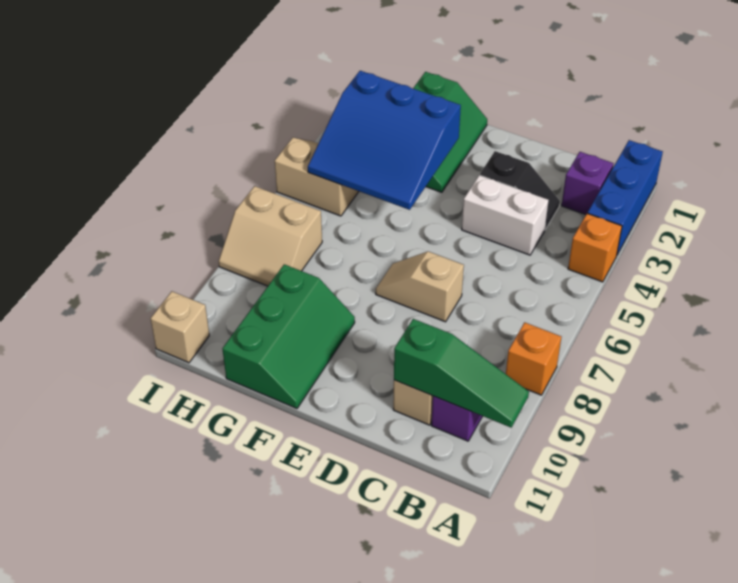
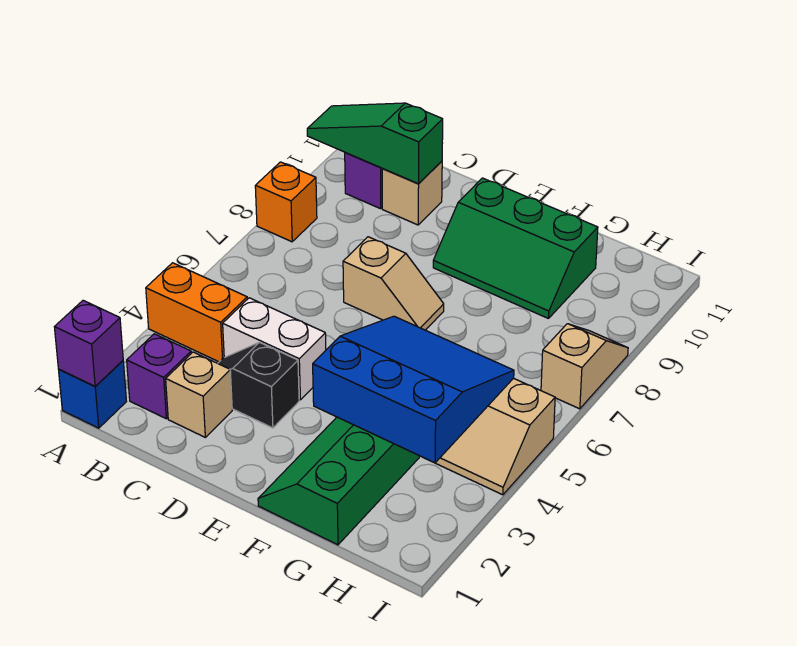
blue 1x3 brick [588,140,663,255] -> blue 1x1 brick [59,361,126,428]
none -> purple 1x1 brick [55,300,123,386]
orange 1x1 brick [568,213,622,282] -> orange 1x2 brick [146,263,247,362]
green 2x3 slope [222,264,355,408] -> green 2x3 slope turned to [433,178,598,319]
tan 2x2 slope [219,186,322,286] -> tan 1x2 slope [541,324,628,409]
tan 1x1 brick [150,291,209,363] -> tan 1x1 brick moved to [166,352,232,437]

